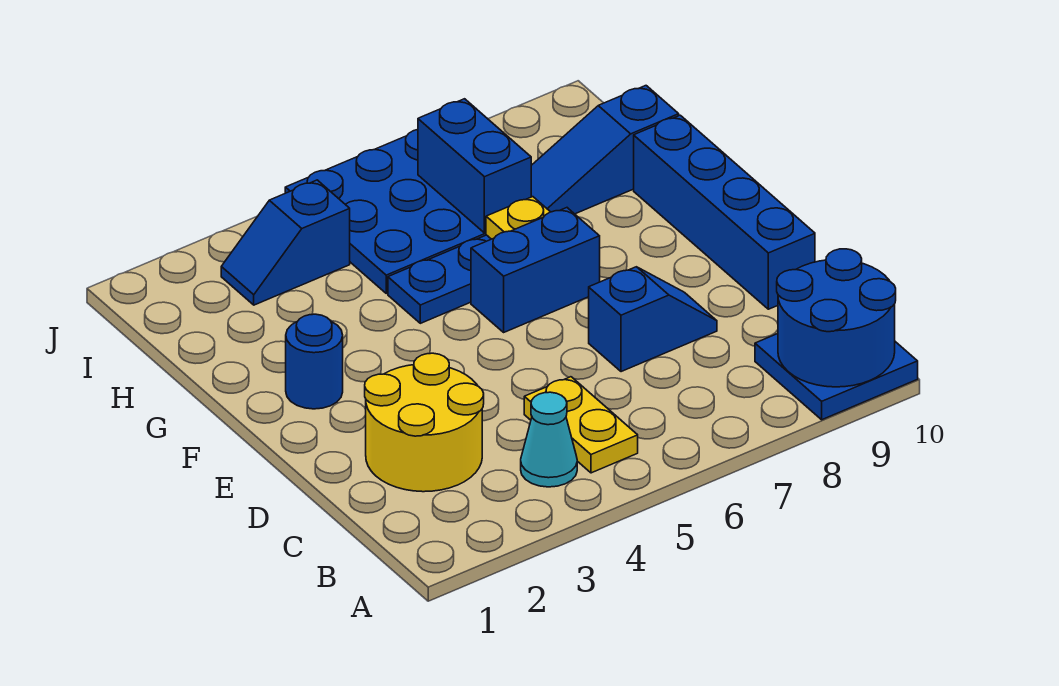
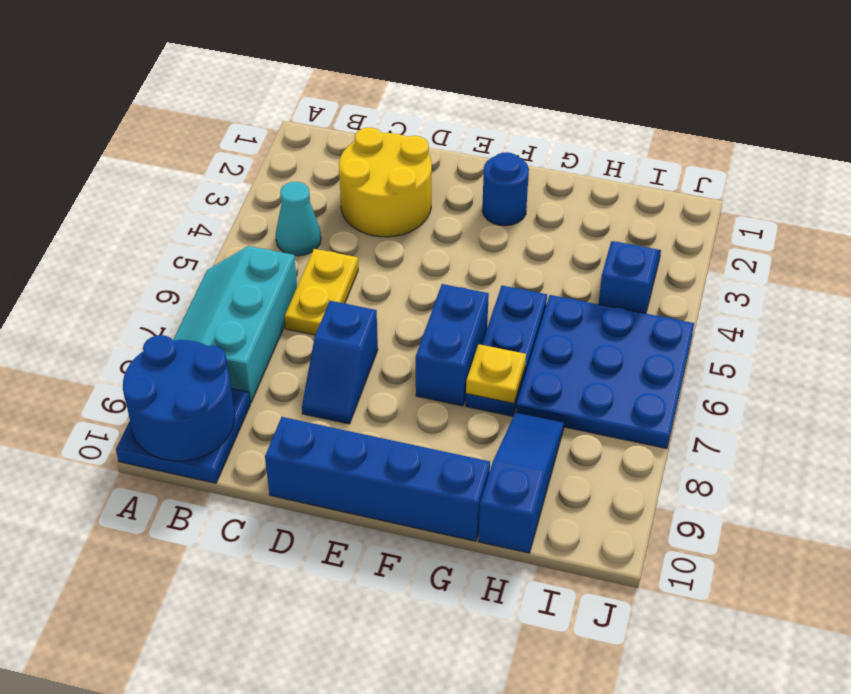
none -> cyan 2x3 slope [173,246,297,403]
yellow 1x2 plate [524,377,638,473] -> yellow 1x2 plate turned to [284,249,358,335]
blue 1x2 brick [418,99,531,233] -> none

